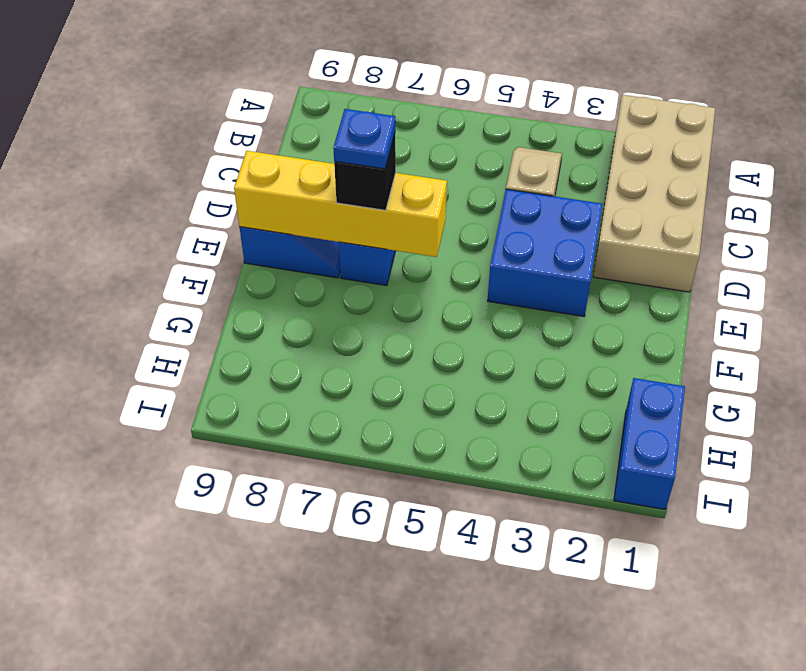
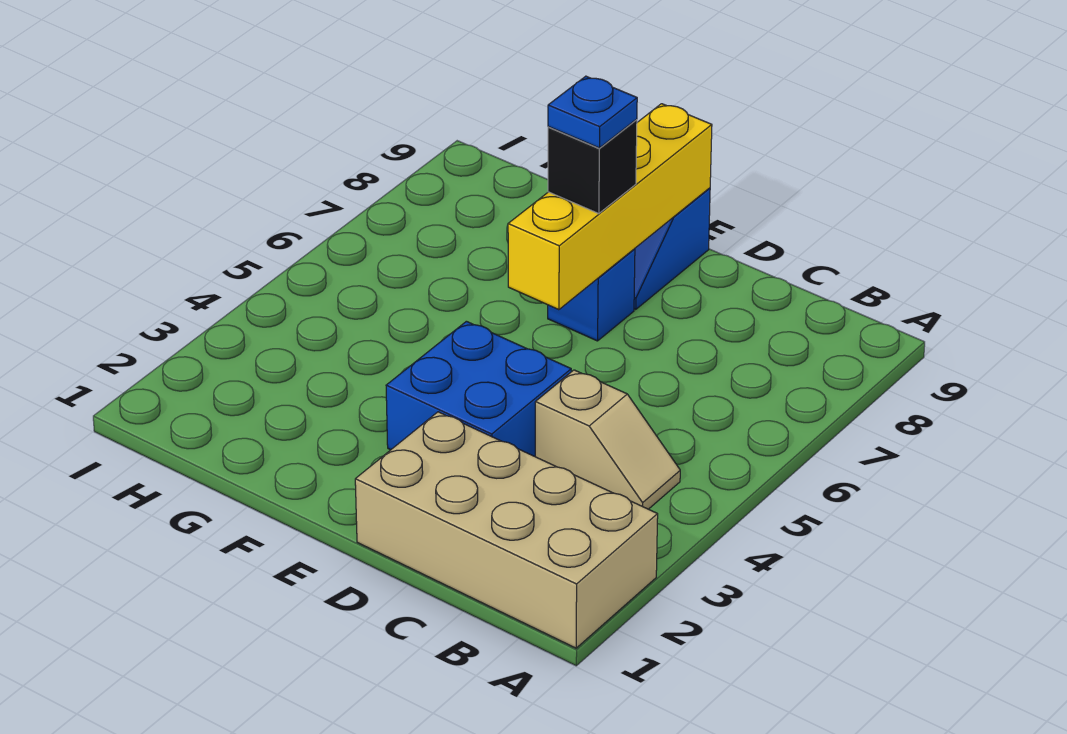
blue 1x2 brick [614,378,685,510] -> none

